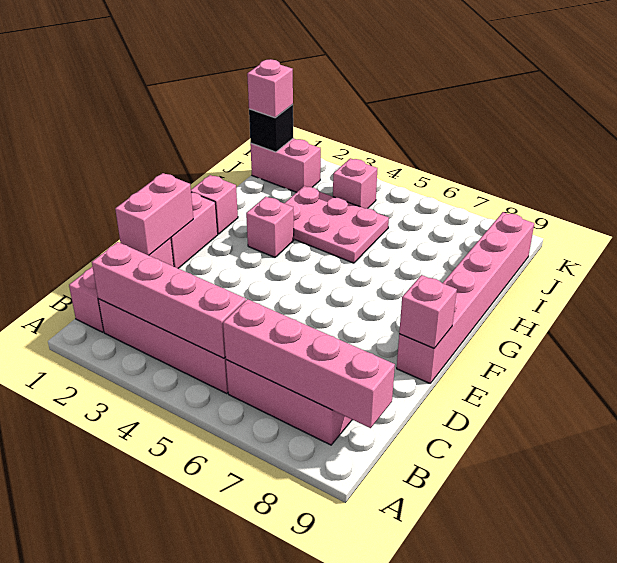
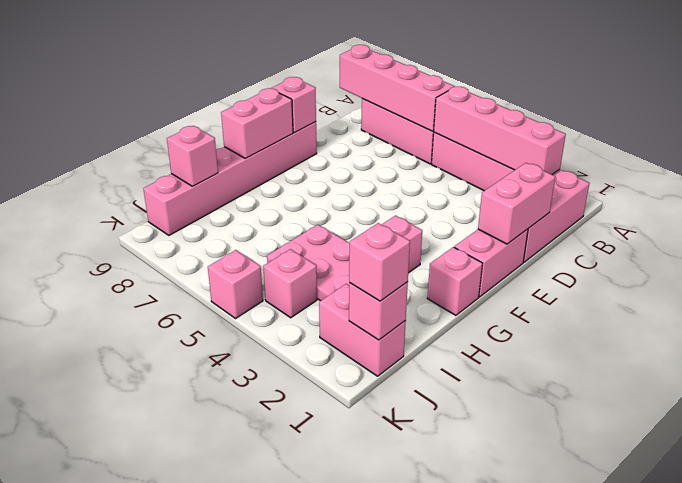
none -> pink 1x2 brick [221,88,293,158]
none -> pink 1x1 brick [167,126,218,186]
black 1x1 brick [249,104,293,152] -> pink 1x1 brick [349,282,408,340]
none -> pink 1x1 brick [208,250,263,318]

